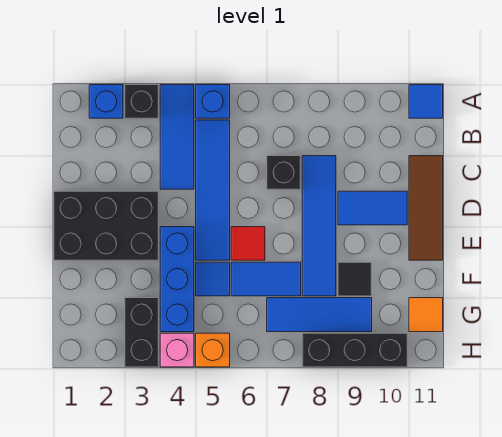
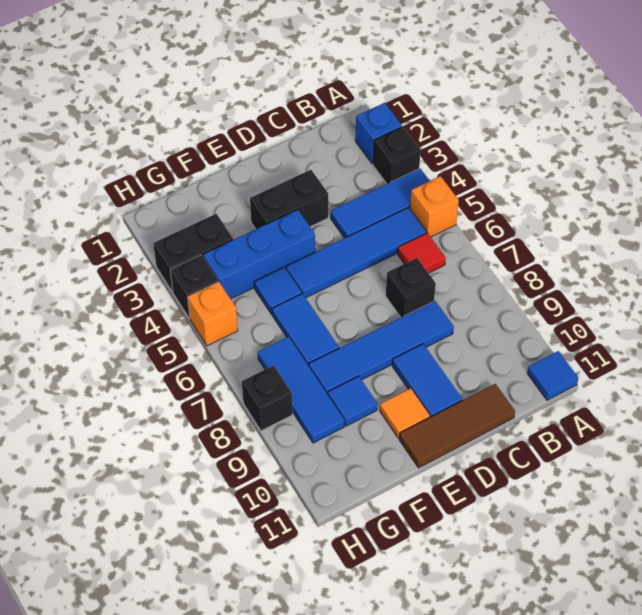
blue 1x1 brick [196,85,230,118] -> orange 1x1 brick [410,176,459,237]
black 2x3 brick [54,191,159,260] -> black 1x2 brick [250,170,328,229]
red 1x1 tile [231,227,265,260] -> red 1x1 tile moved to [398,233,446,273]
black 1x1 tile [338,262,372,296] -> blue 1x1 tile [328,376,377,426]
orange 1x1 tile [409,298,443,332] -> orange 1x1 tile moved to [380,388,430,438]
pink 1x1 brick [160,333,194,367] -> black 1x1 brick [170,255,218,319]
black 1x3 brick [302,333,407,367] -> black 1x1 brick [242,365,292,431]

